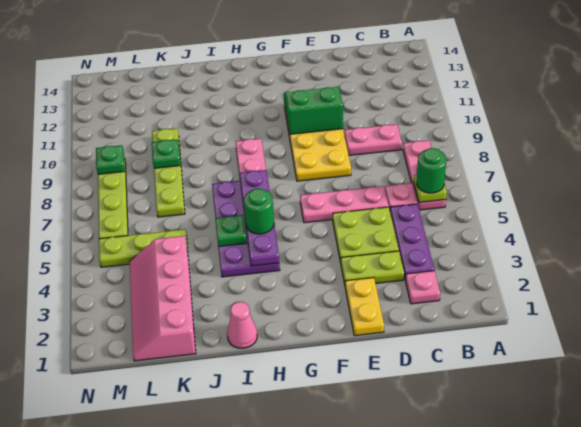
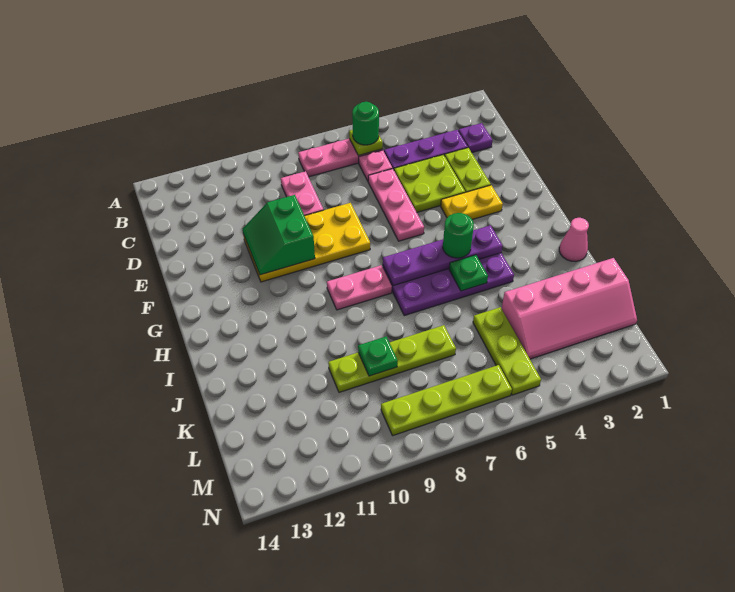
pink 1x1 plate [406,271,440,304] -> purple 1x1 plate [459,123,492,153]
yellow 1x2 plate [345,277,384,336] -> yellow 1x2 plate moved to [441,185,503,220]
green 1x1 plate [96,145,125,174] -> none

